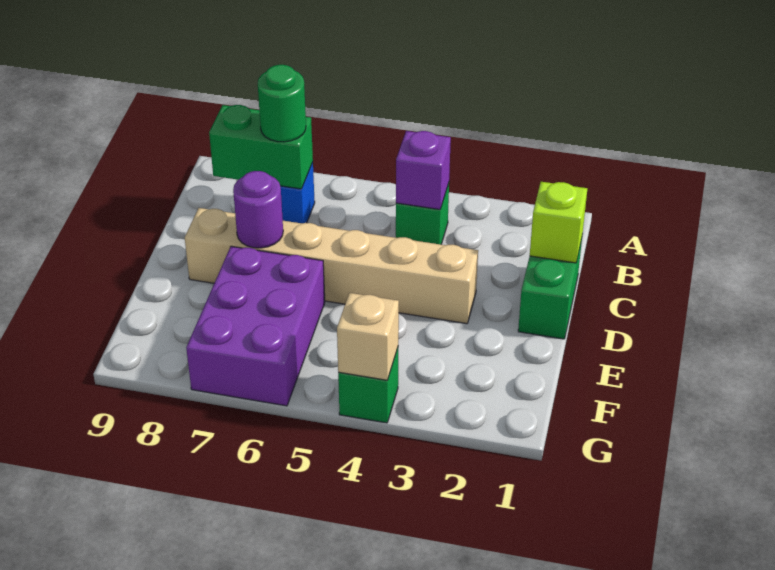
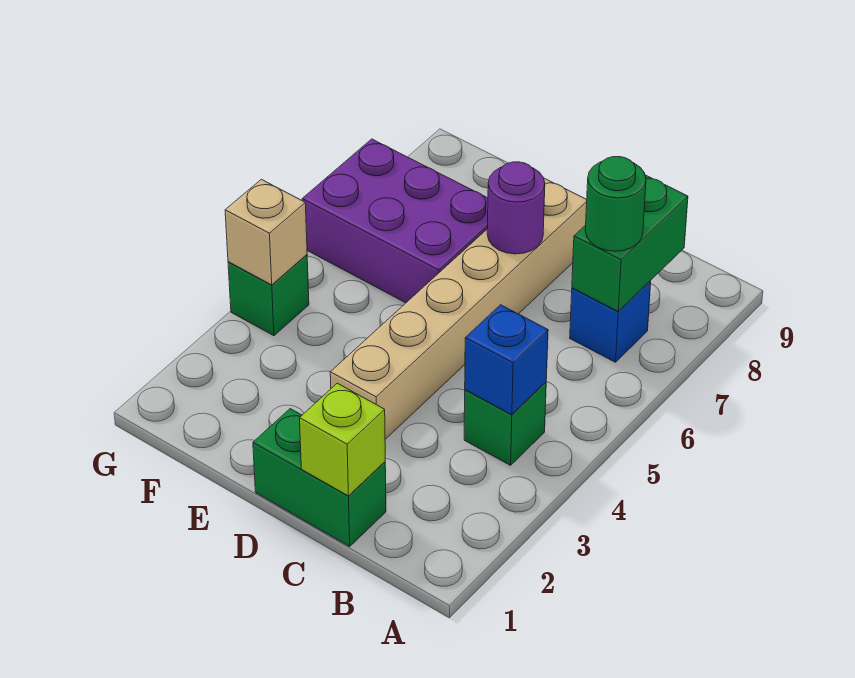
purple 1x1 brick [396,131,451,210] -> blue 1x1 brick [465,305,548,415]

